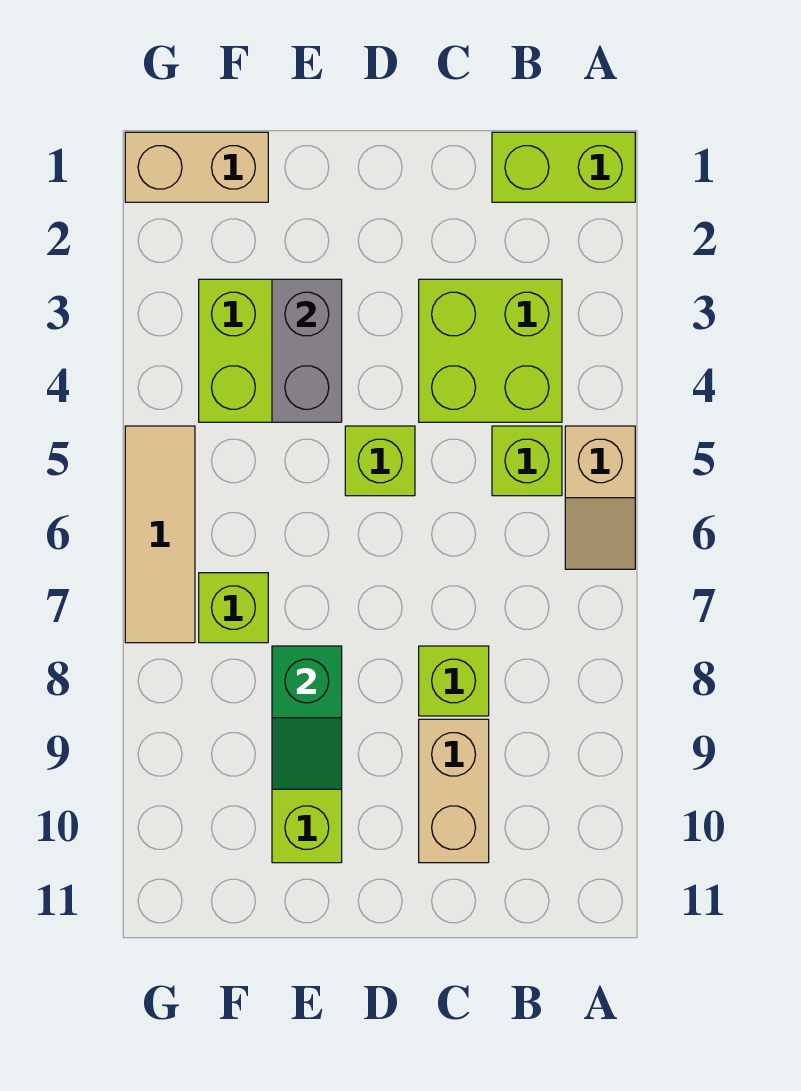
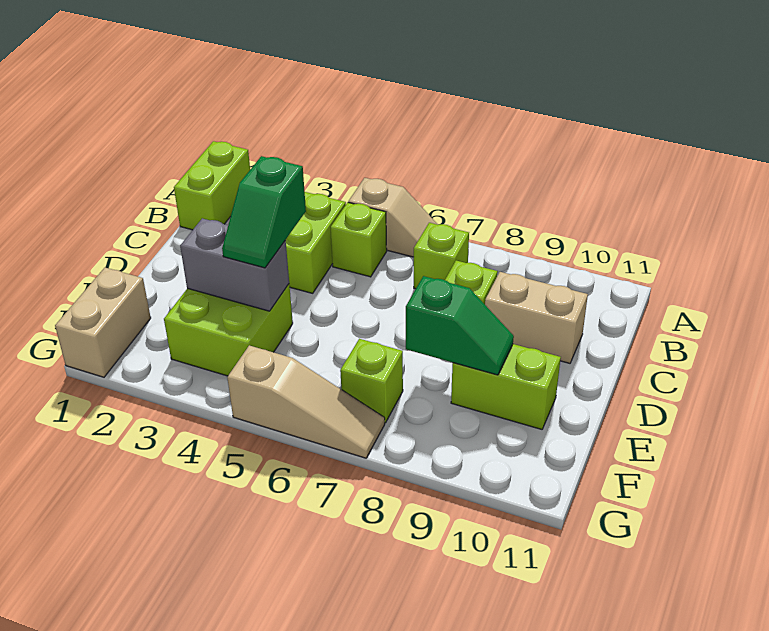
none -> green 1x2 slope [222,156,306,268]
lime 1x1 brick [345,426,415,496] -> lime 1x1 brick moved to [414,223,469,289]
tan 1x3 tile [125,426,195,643] -> tan 1x3 slope [227,345,385,458]

